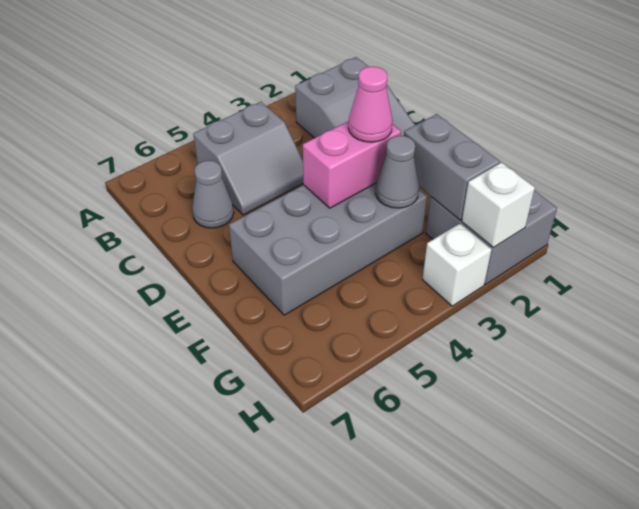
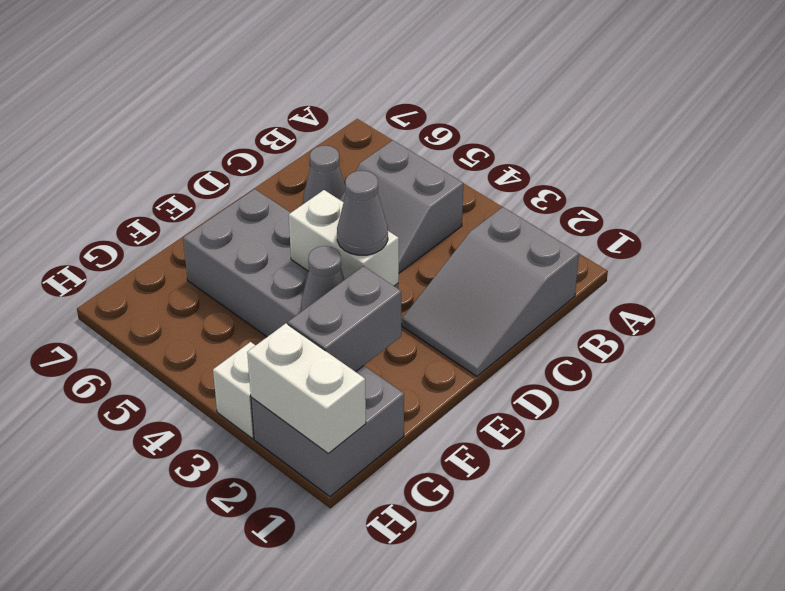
pink 1x2 brick [303,121,401,208] -> white 1x2 brick [289,190,399,286]
pink 1x1 cone [348,66,393,142] -> grey 1x1 cone [337,171,388,255]
white 1x1 brick [462,163,535,248] -> white 1x2 brick [247,324,366,454]

